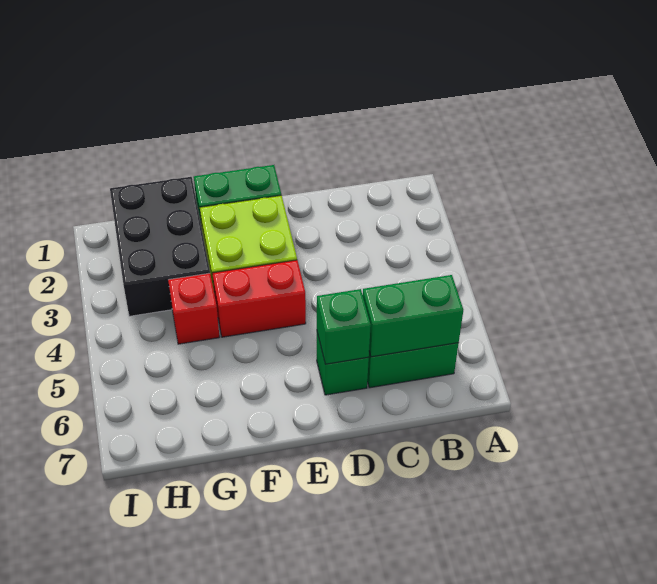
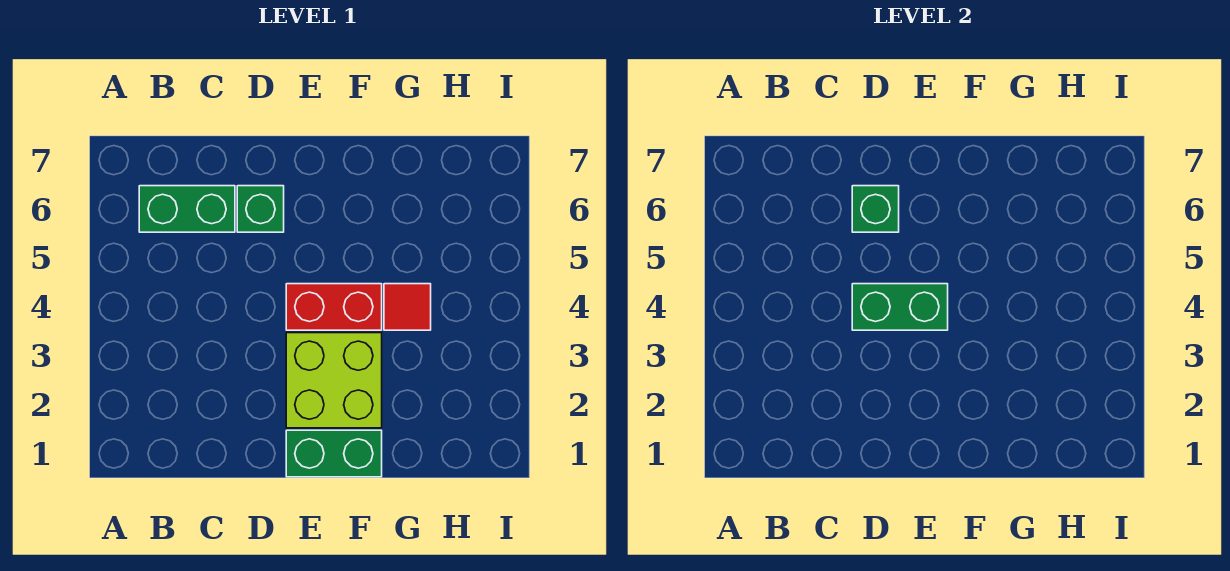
green 1x2 brick [363,275,463,357] -> green 1x2 brick moved to [852,284,948,330]
black 2x3 brick [110,177,210,316] -> none
red 1x1 brick [168,273,219,344] -> red 1x1 tile [384,284,431,330]

